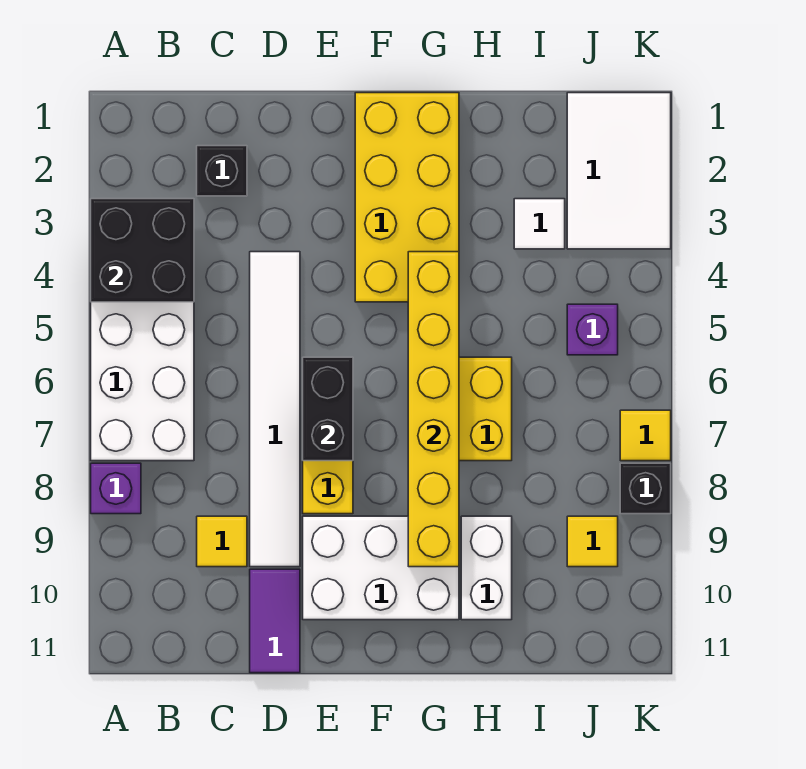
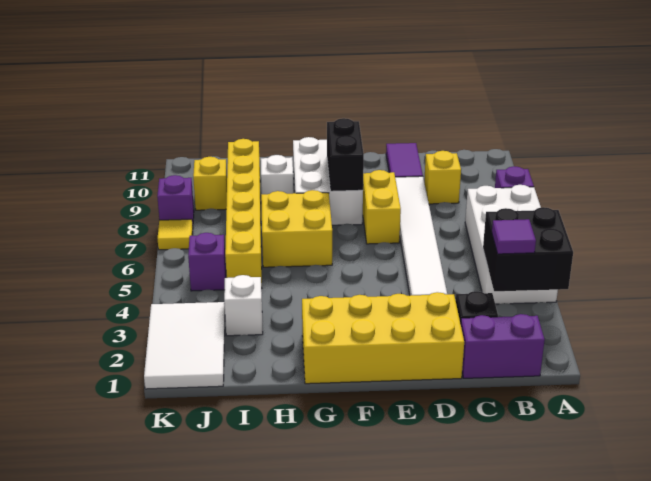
none -> purple 1x2 brick [461,314,545,378]
none -> purple 1x1 tile [492,219,536,254]
yellow 1x1 tile [197,516,247,567] -> yellow 1x1 brick [424,151,461,204]
black 1x2 brick [303,357,353,461] -> black 1x2 brick moved to [327,118,364,191]
white 2x3 brick [303,516,459,620] -> white 2x3 brick turned to [293,137,363,225]
yellow 2x4 brick [355,93,459,302] -> yellow 2x4 brick turned to [302,292,464,384]
yellow 1x6 brick [408,252,459,567] -> yellow 1x6 brick moved to [225,139,262,288]
white 1x2 brick [461,516,512,620] -> white 1x1 brick [261,155,294,194]
white 1x1 tile [514,199,565,249] -> white 1x1 brick [224,275,263,336]
yellow 1x1 tile [567,516,618,567] -> yellow 1x1 brick [193,157,227,210]
black 1x1 brick [620,463,671,514] -> purple 1x1 brick [157,175,194,226]

